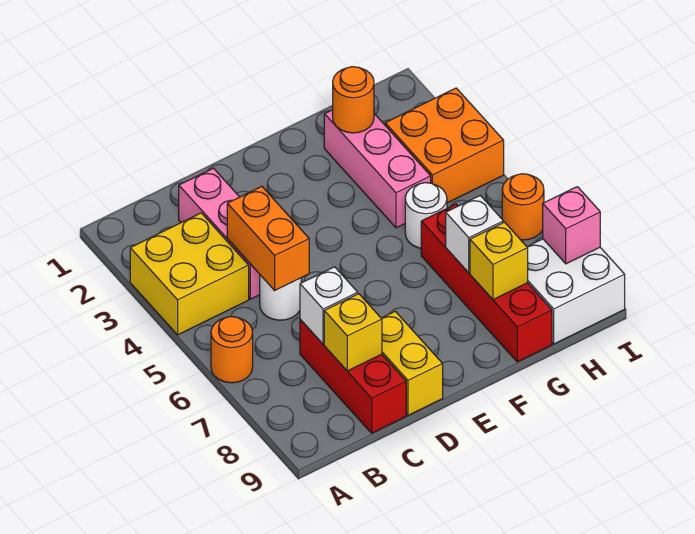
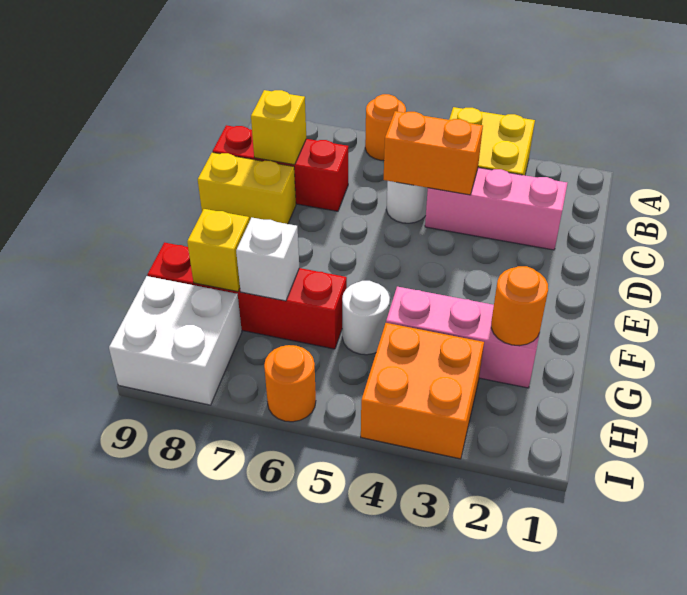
white 1x1 brick [300,267,358,344] -> none
pink 1x1 brick [543,187,600,264] -> none

